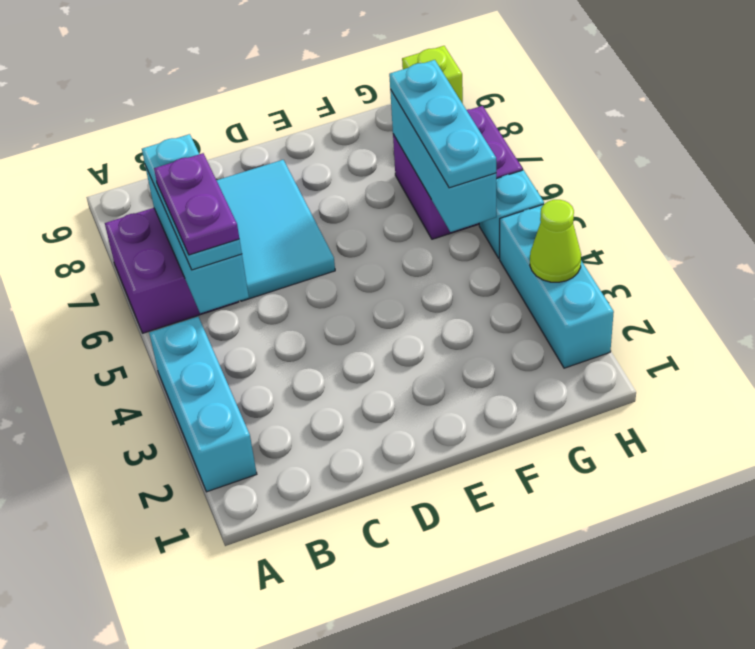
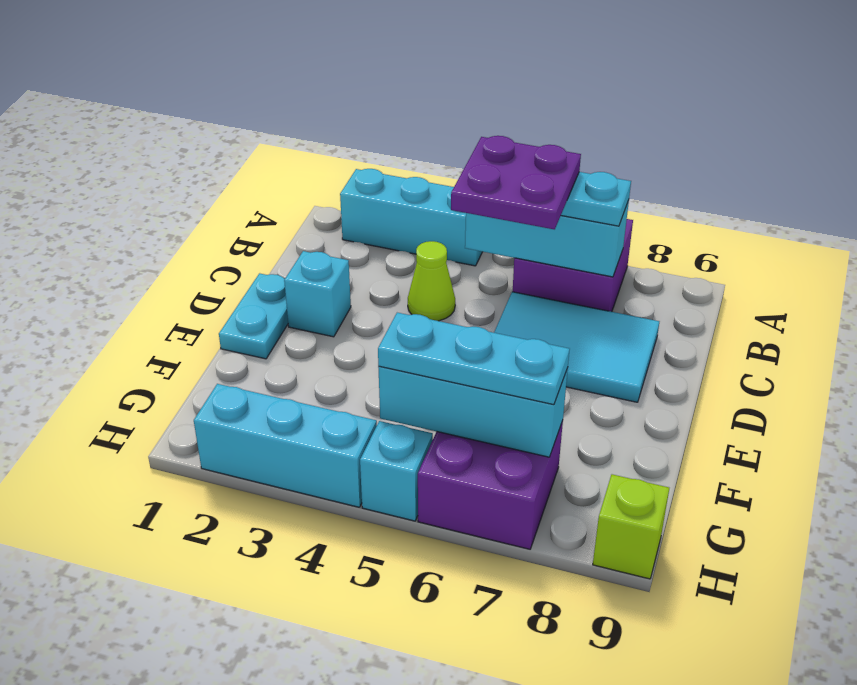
purple 1x2 plate [154,153,239,255] -> purple 2x2 plate [451,136,581,229]
none -> cyan 1x2 plate [219,273,288,359]
none -> cyan 1x1 brick [284,251,351,337]
lime 1x1 cone [530,200,581,282] -> lime 1x1 cone moved to [408,241,455,321]

